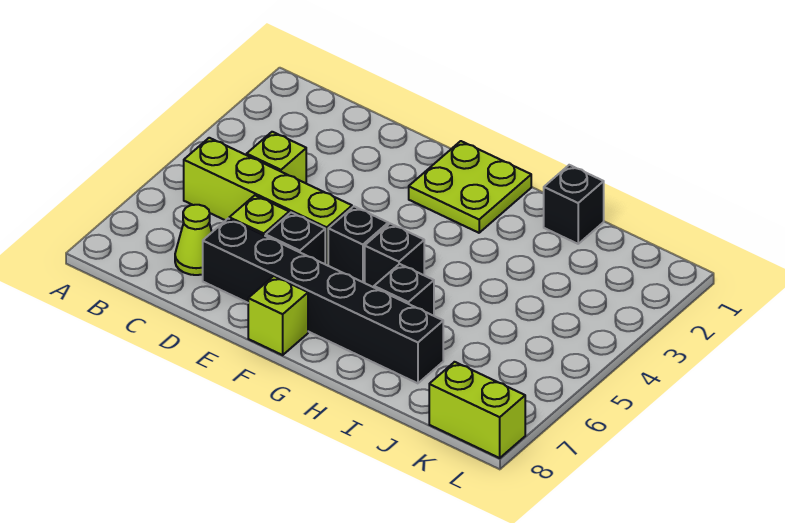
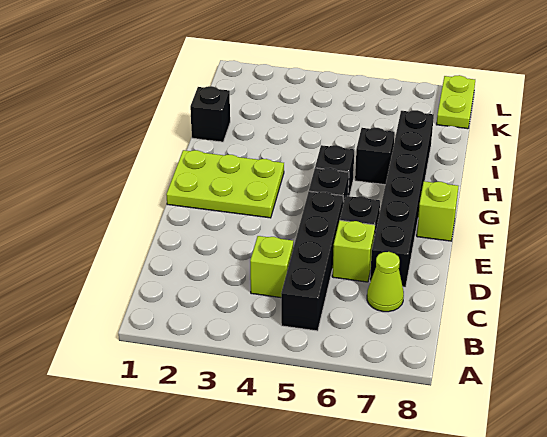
lime 1x4 brick [184,138,352,266] -> black 1x4 brick [281,191,343,331]
lime 2x2 plate [409,141,531,233] -> lime 2x3 plate [166,150,284,218]
lime 1x2 brick [429,362,525,458] -> lime 1x2 plate [436,75,475,129]

